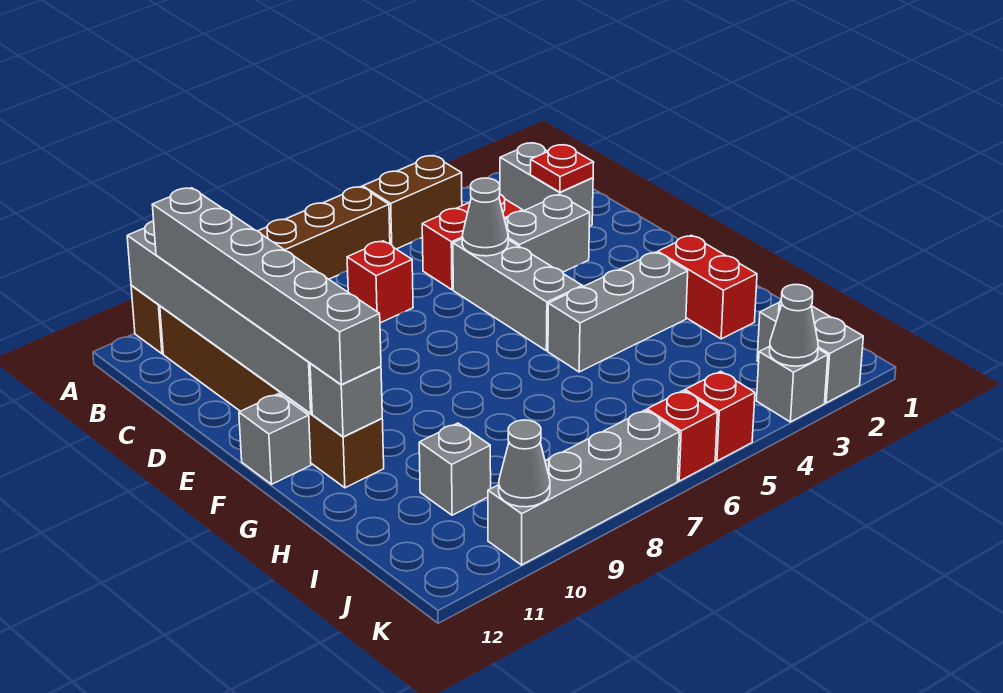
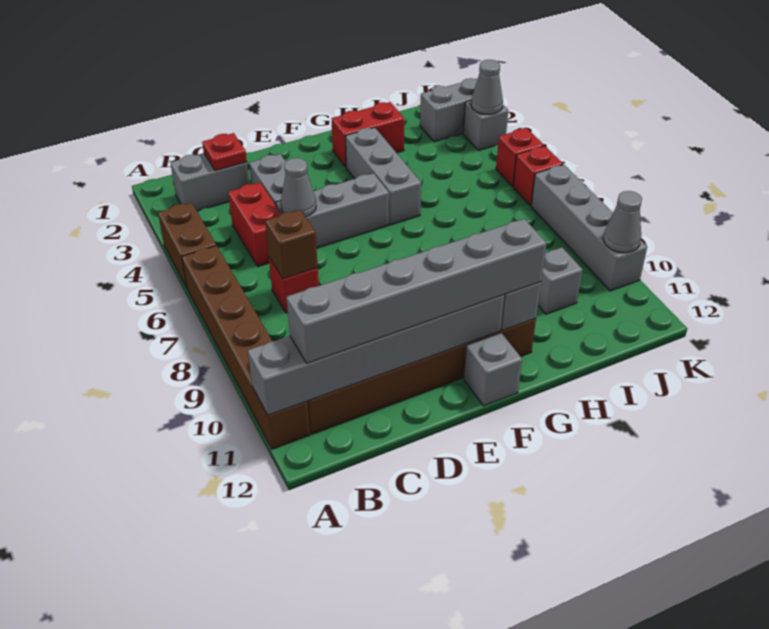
none -> brown 1x1 brick [265,210,318,279]

